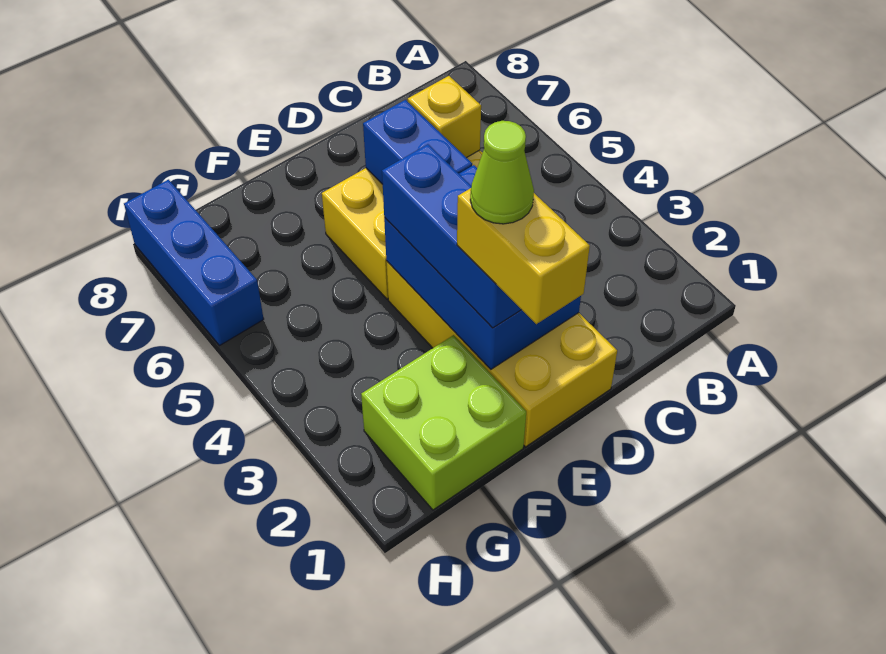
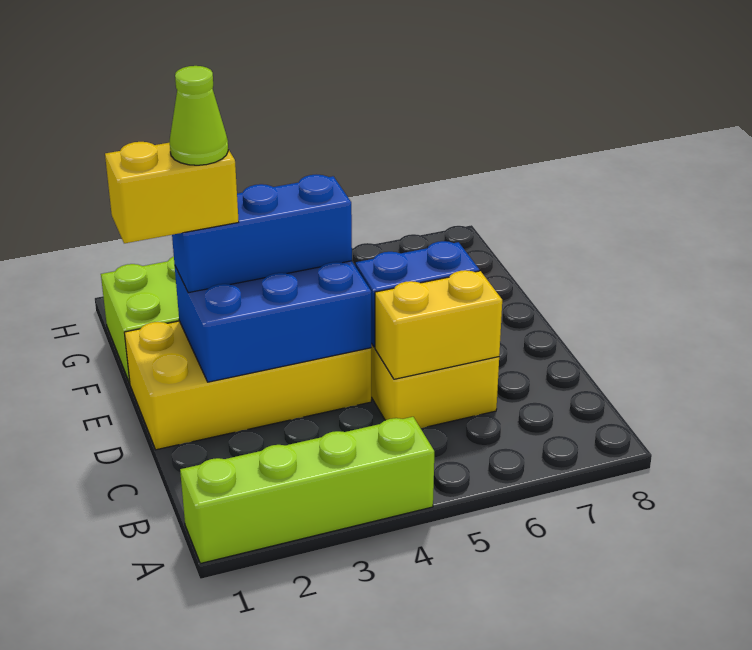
none -> lime 1x4 brick [180,417,434,564]
yellow 1x1 brick [408,76,481,158] -> yellow 1x2 brick [375,270,502,379]
blue 1x3 brick [124,180,264,346] -> none

